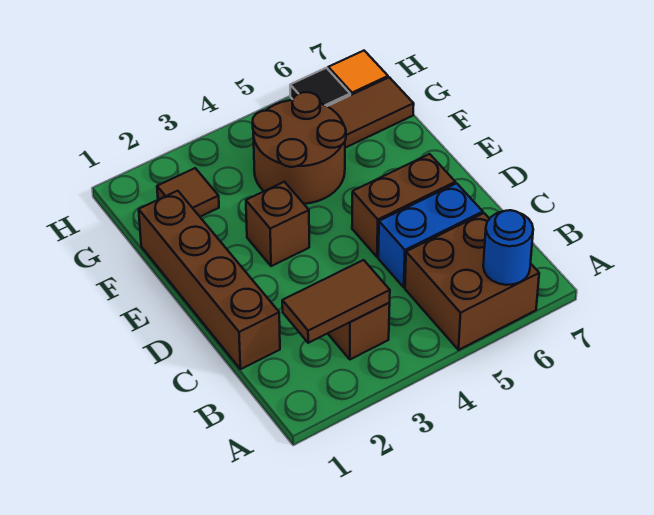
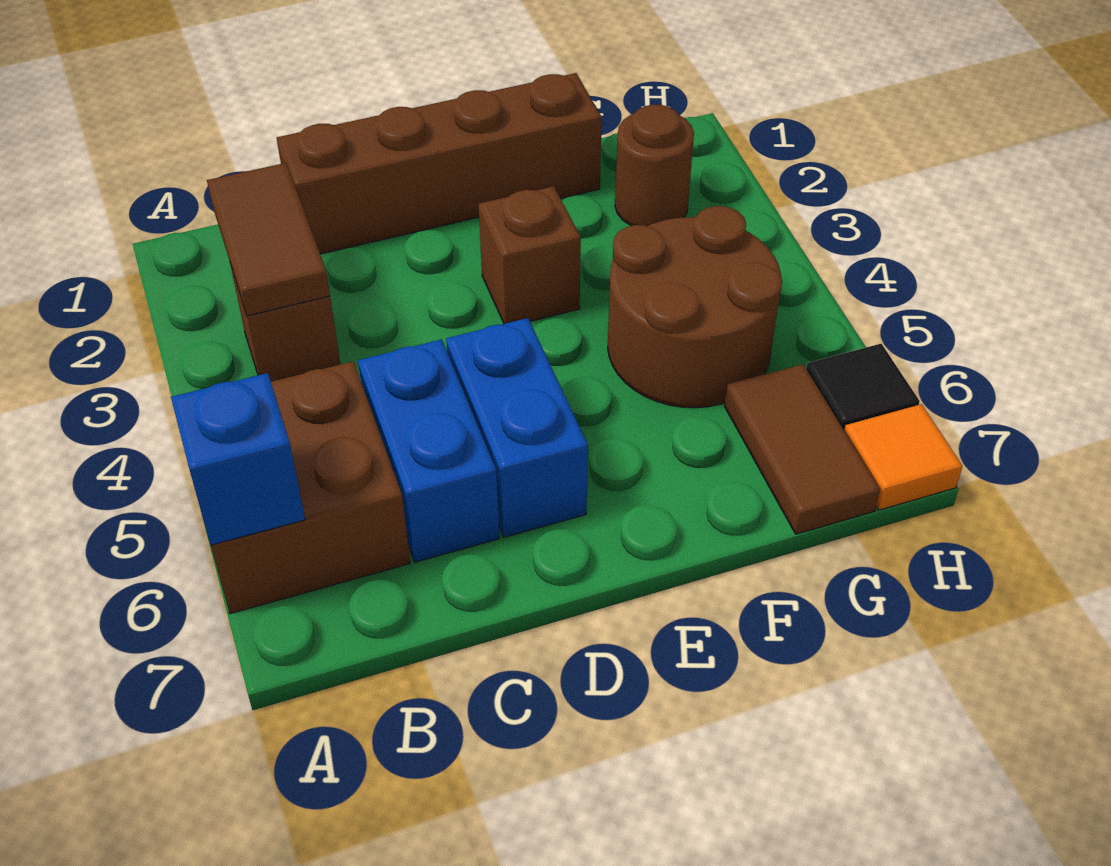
blue 1x1 round brick [483,210,533,285] -> blue 1x1 brick [171,373,305,545]
brown 1x2 brick [352,154,455,257] -> blue 1x2 brick [446,318,588,537]
brown 1x1 tile [157,168,219,217] -> brown 1x1 round brick [615,105,694,226]

